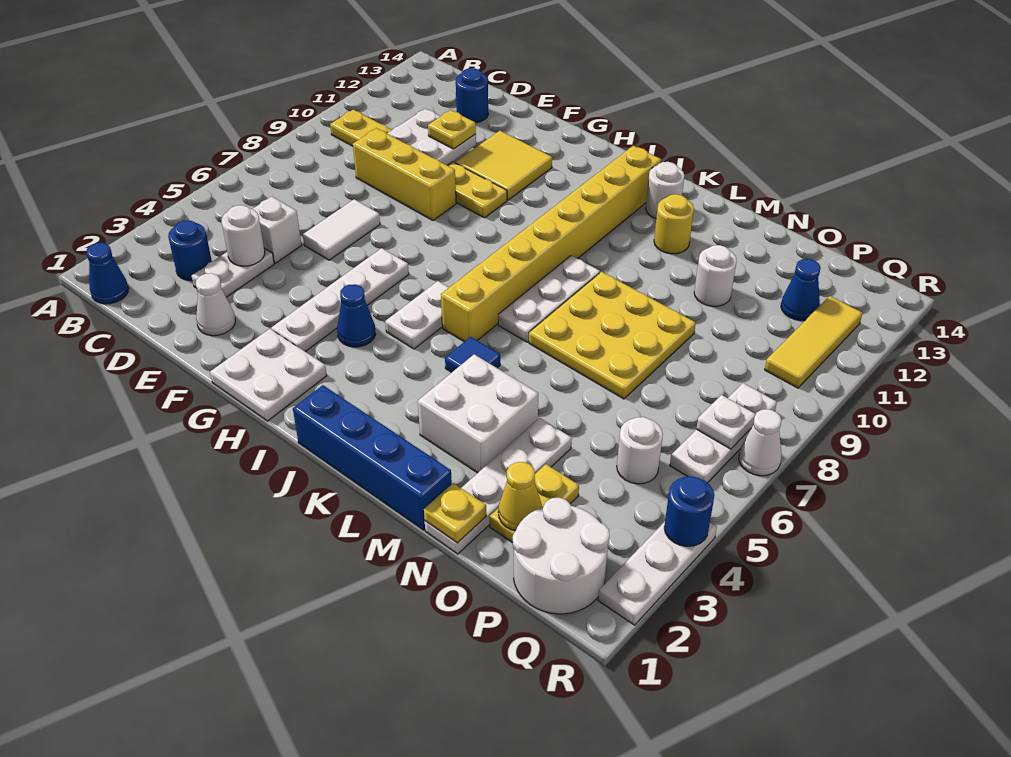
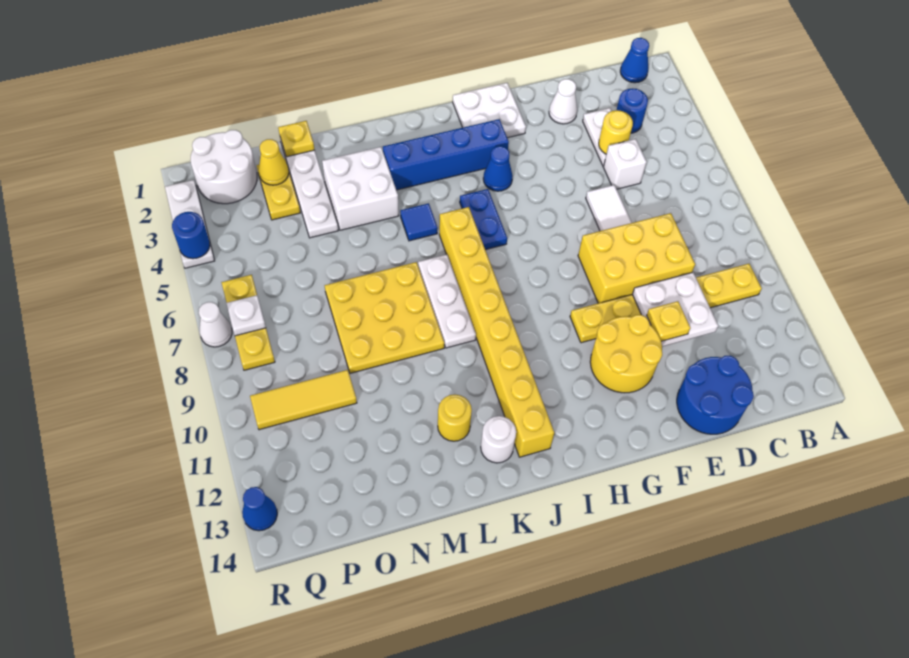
white 1x1 round brick [221,205,265,266] -> yellow 1x1 round brick [599,110,633,154]
yellow 1x3 brick [353,128,456,220] -> yellow 2x3 brick [578,213,695,303]
blue 1x1 round brick [456,68,488,123] -> blue 2x2 round brick [677,356,754,434]
yellow 2x2 tile [455,131,552,200] -> yellow 2x2 round brick [590,315,662,393]
white 1x4 plate [271,248,409,352] -> none
white 1x2 plate [385,281,449,349] -> blue 1x2 plate [460,189,507,250]
blue 1x4 brick [293,385,452,530] -> blue 1x4 brick moved to [383,119,509,190]
white 1x1 round brick [694,245,737,306] -> none
white 1x1 round brick [617,417,663,484] -> none
blue 1x1 cone [781,259,821,321] -> blue 1x1 cone moved to [242,487,277,531]
white 1x3 plate [670,383,777,483] -> yellow 1x3 plate [221,275,275,370]
yellow 1x3 tile [765,296,863,388] -> yellow 1x3 tile turned to [250,370,357,430]

